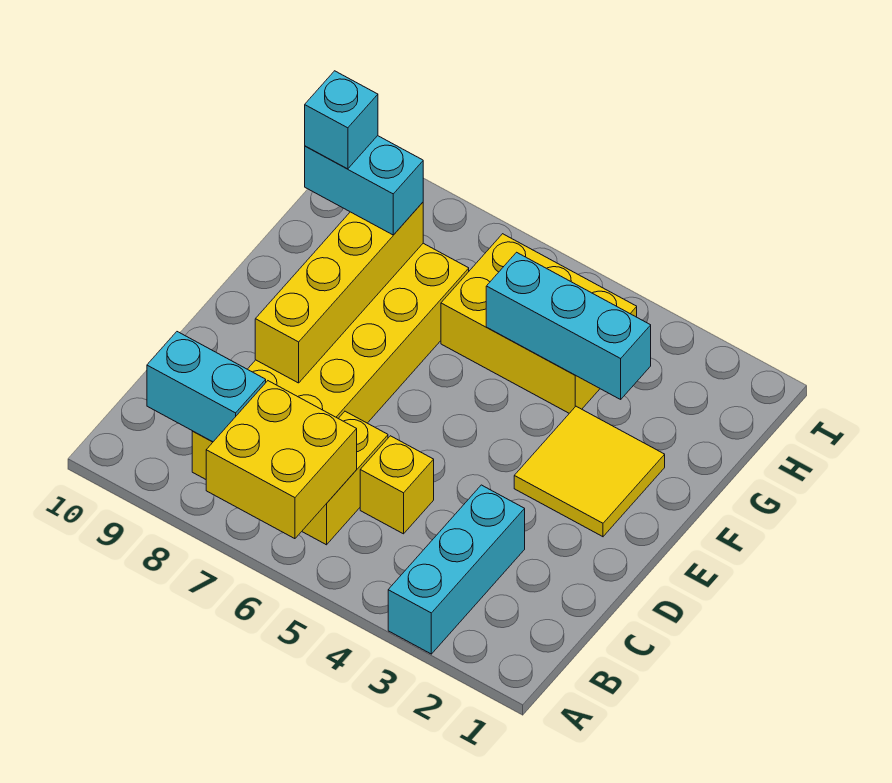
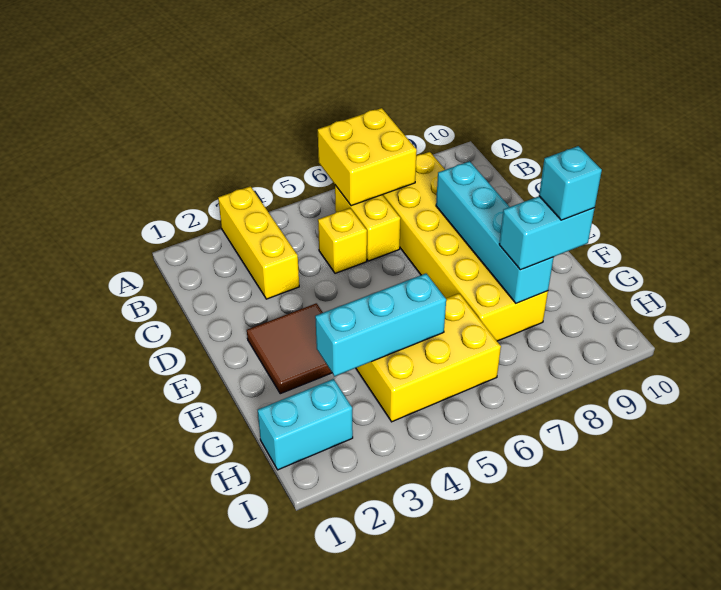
cyan 1x3 brick [388,485,525,654] -> yellow 1x3 brick [218,186,299,299]
cyan 1x2 brick [147,332,266,442] -> cyan 1x2 brick moved to [258,379,353,470]
yellow 1x4 brick [255,202,423,383] -> cyan 1x4 brick [436,161,554,303]
yellow 2x2 tile [514,406,665,537] -> brown 2x2 tile [247,303,332,394]

